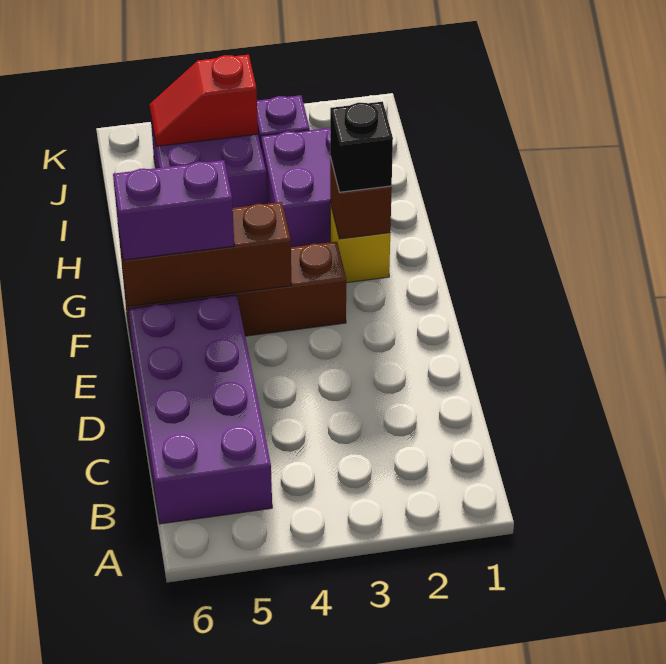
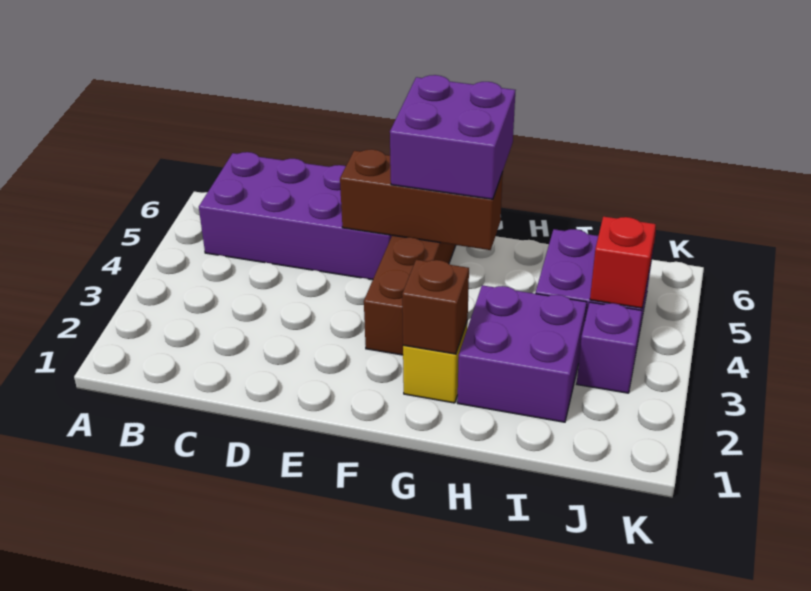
brown 1x3 brick [118,202,292,306] -> brown 1x3 brick turned to [340,149,503,250]
purple 1x2 brick [113,160,234,260] -> purple 2x2 brick [390,75,515,199]
black 1x1 brick [330,102,393,192] -> none

